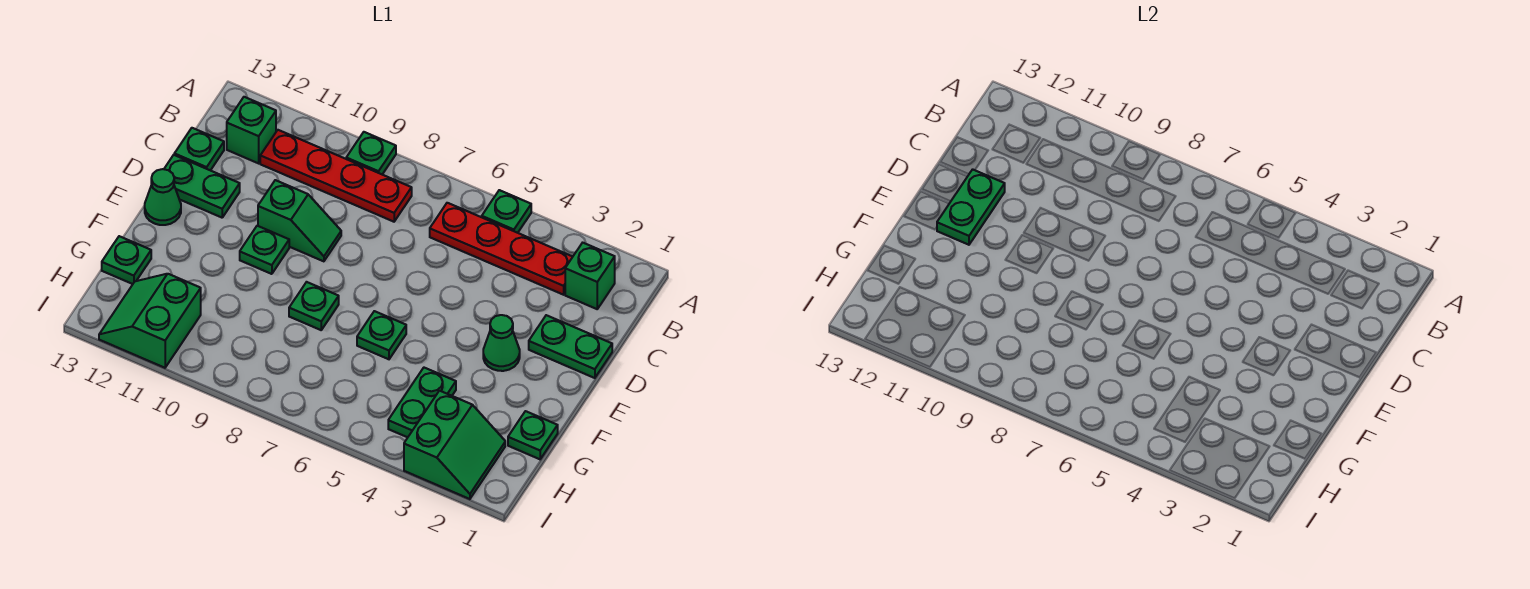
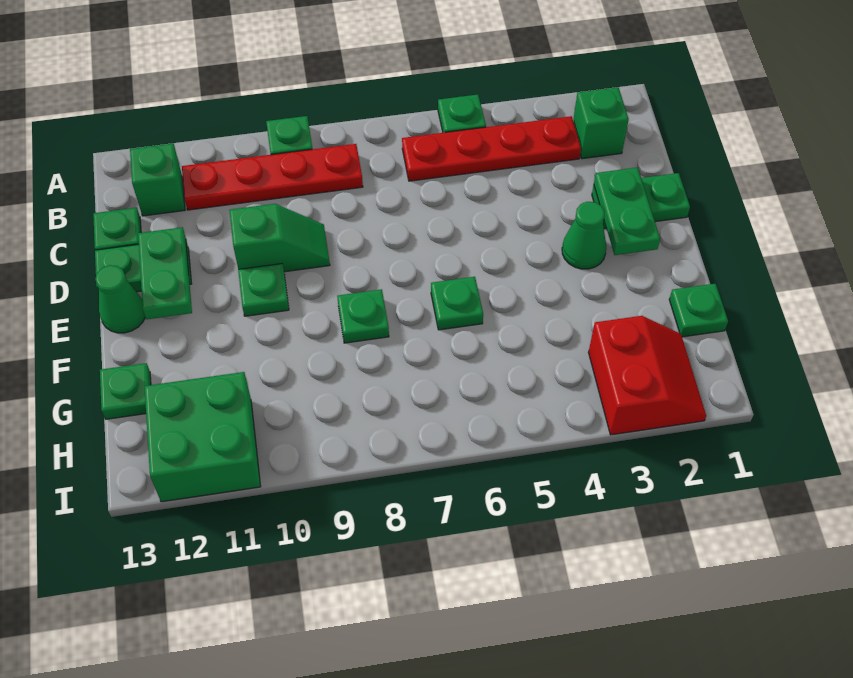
green 1x2 plate [388,368,456,437] -> green 1x2 plate moved to [594,167,660,255]
green 2x2 slope [404,391,505,499] -> red 2x2 slope [588,316,706,435]
green 2x2 slope [99,274,201,368] -> green 2x2 brick [145,372,261,502]

